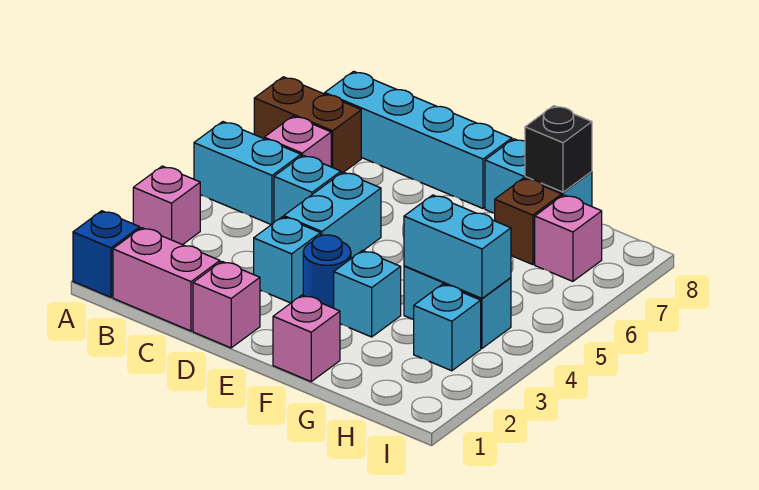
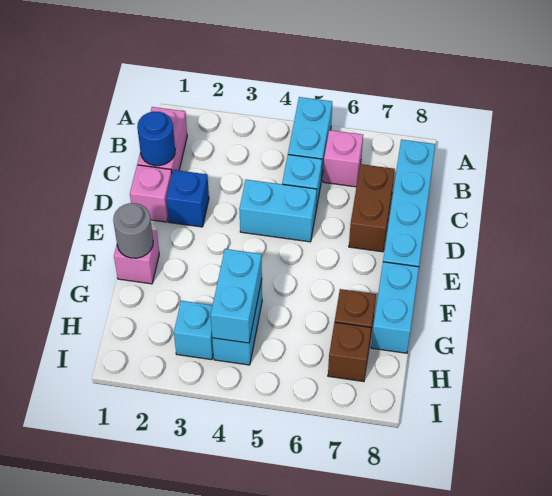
blue 1x1 brick [73,211,140,297] -> blue 1x1 brick moved to [166,170,209,227]
pink 1x1 brick [133,166,200,245] -> none
brown 1x2 brick [254,77,361,173] -> brown 1x2 brick moved to [349,164,395,252]
cyan 1x1 brick [254,217,320,303] -> none
blue 1x1 round brick [303,235,351,308] -> blue 1x1 round brick moved to [137,111,175,166]
none -> grey 1x1 round brick [113,203,153,258]
cyan 1x1 brick [334,251,401,337] -> none
black 1x1 brick [525,106,592,192] -> none
pink 1x1 brick [535,195,602,281] -> brown 1x1 brick [328,322,371,382]

